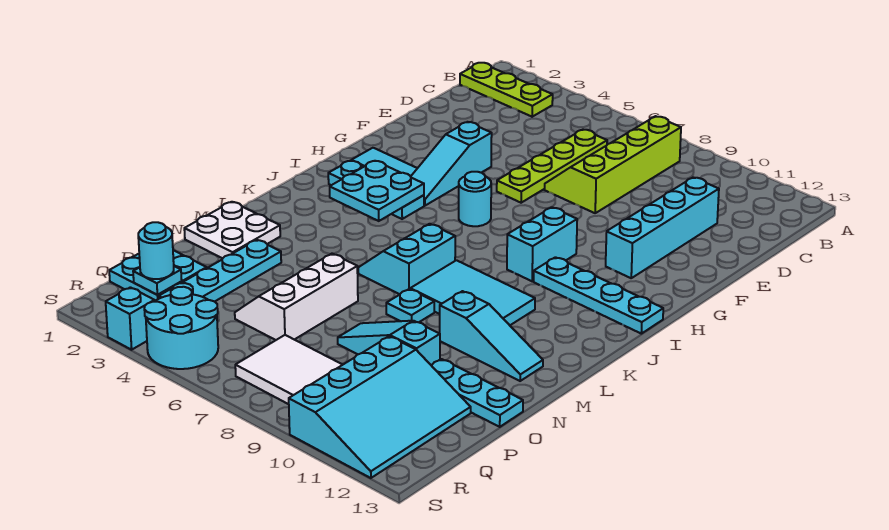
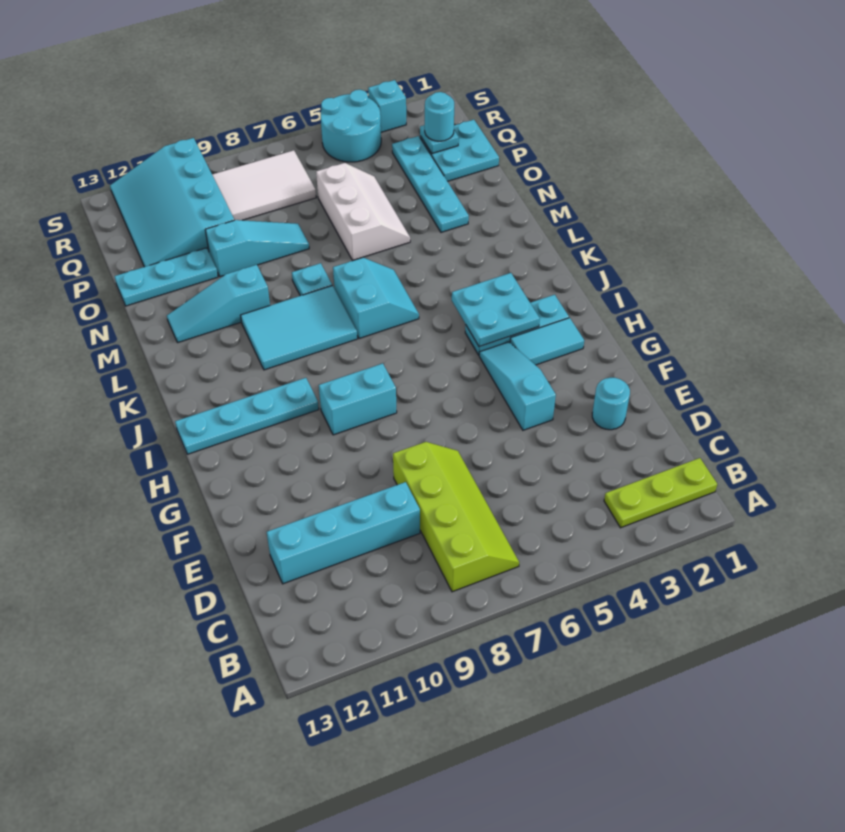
lime 1x4 plate [497,130,607,203] -> none
cyan 1x4 brick [606,177,719,278] -> cyan 1x4 brick turned to [267,482,420,584]
cyan 1x1 round brick [459,172,491,226] -> cyan 1x1 round brick moved to [592,378,630,430]
cyan 1x2 brick [507,207,577,281] -> cyan 1x2 brick turned to [319,363,397,435]
white 2x2 plate [184,202,280,258] -> none

